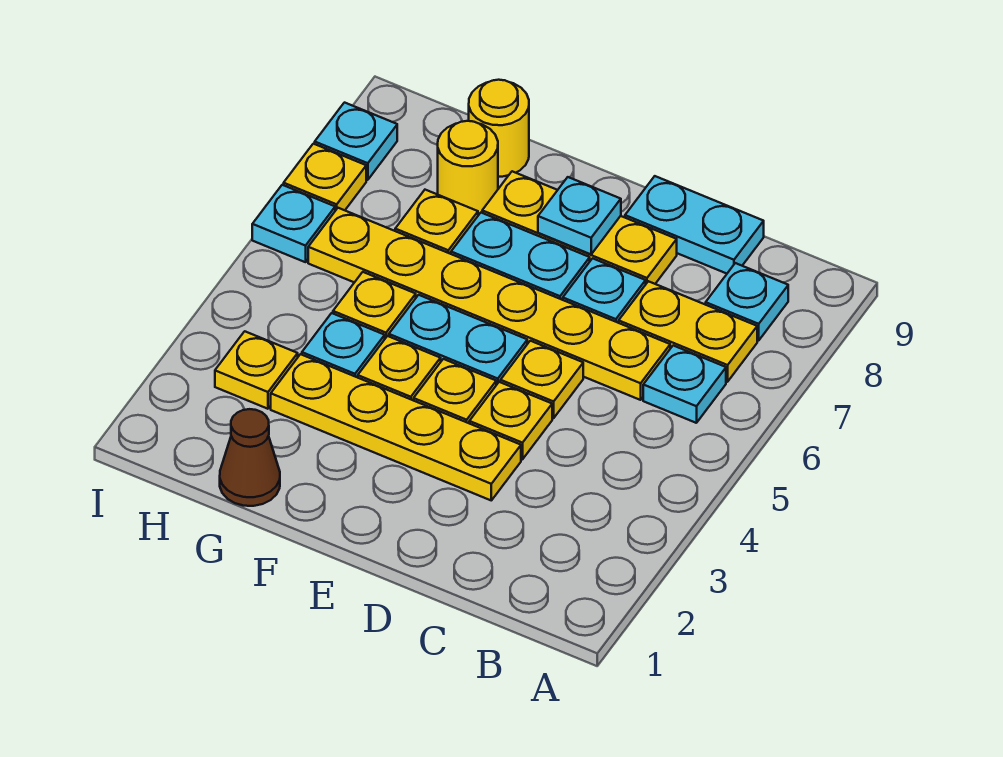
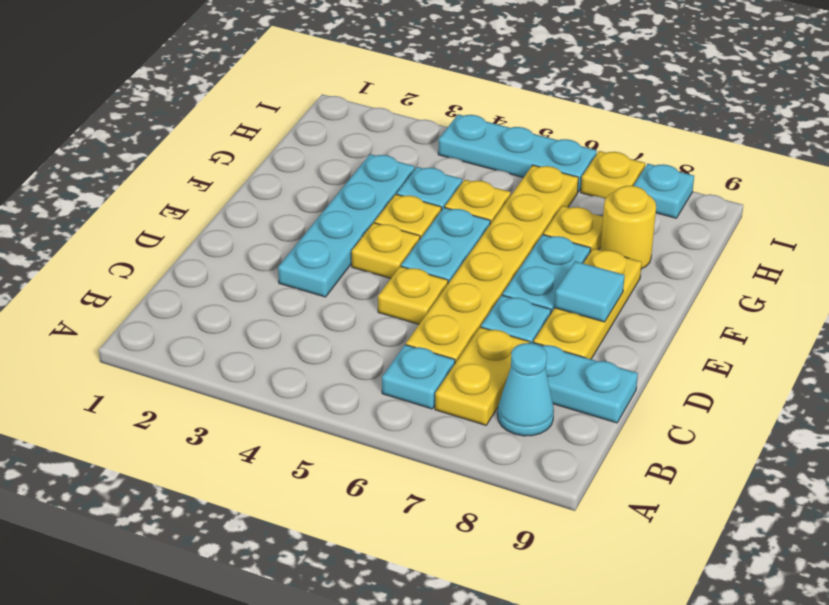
cyan 1x1 plate [706,263,788,341] -> cyan 1x1 cone [498,343,554,436]
cyan 1x2 plate [625,176,764,274] -> cyan 1x2 plate turned to [533,343,638,423]
yellow 1x4 plate [271,354,521,500] -> cyan 1x4 plate [278,154,415,297]
yellow 1x1 plate [469,382,552,459] -> none
cyan 1x1 plate [538,177,621,254] -> cyan 1x1 tile [555,261,625,322]
brown 1x1 cone [220,409,280,506] -> none
yellow 1x1 round brick [469,80,529,177] -> none
yellow 1x1 plate [215,331,298,409] -> none
cyan 1x1 plate [252,185,335,262] -> cyan 1x3 plate [438,114,597,192]

